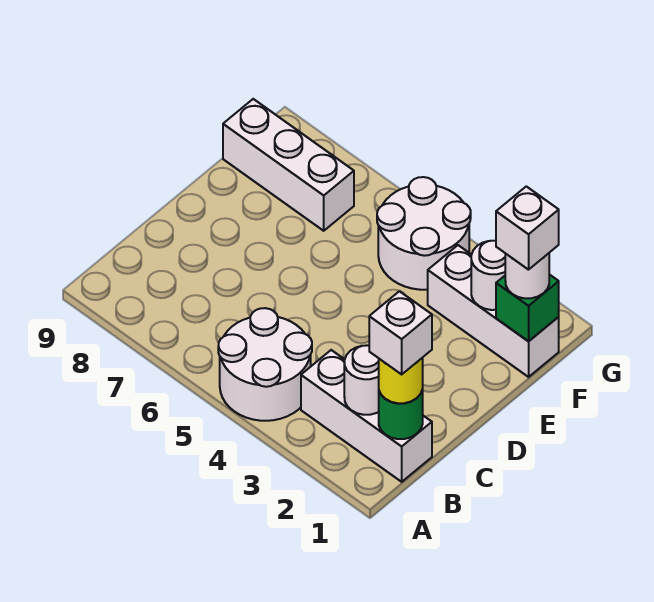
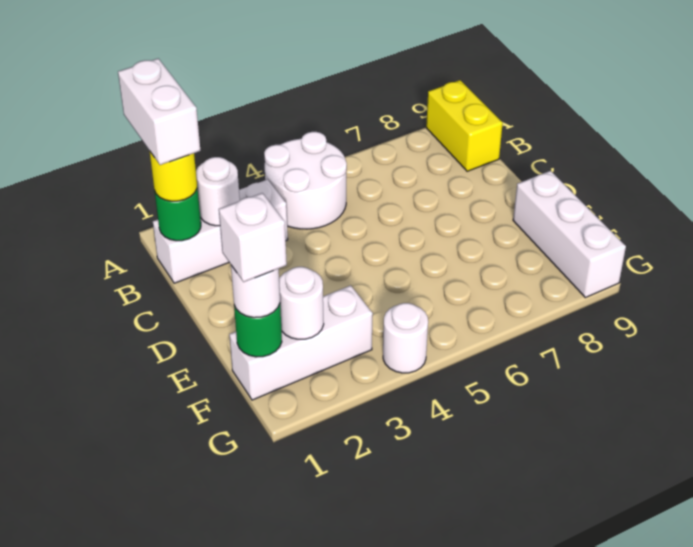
none -> yellow 1x2 brick [426,80,503,171]
white 1x1 brick [369,291,432,374] -> white 1x2 brick [118,59,201,165]
green 1x1 brick [496,274,559,341] -> green 1x1 round brick [234,304,282,357]
white 2x2 round brick [377,177,471,290] -> white 1x1 round brick [383,303,428,373]
white 1x3 brick [223,99,354,231] -> white 1x3 brick turned to [513,171,626,298]

